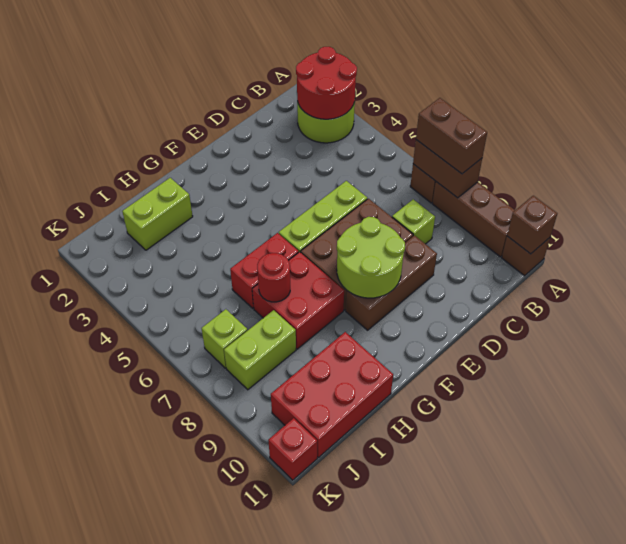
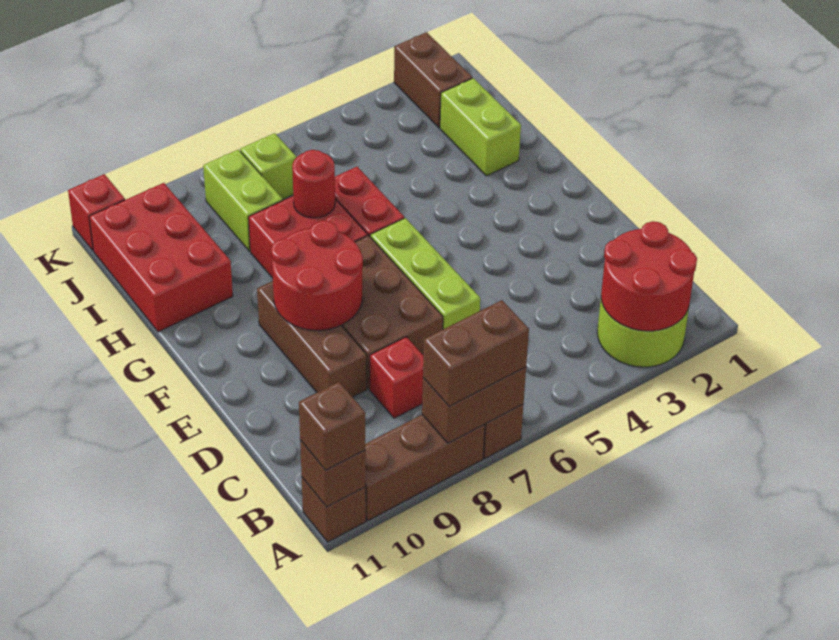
none -> brown 1x1 brick [299,382,365,470]
lime 1x1 brick [392,199,435,244] -> red 1x1 brick [370,337,423,418]
lime 2x2 round brick [337,217,405,298] -> red 2x2 round brick [271,220,363,330]
none -> brown 1x2 brick [394,32,472,128]

